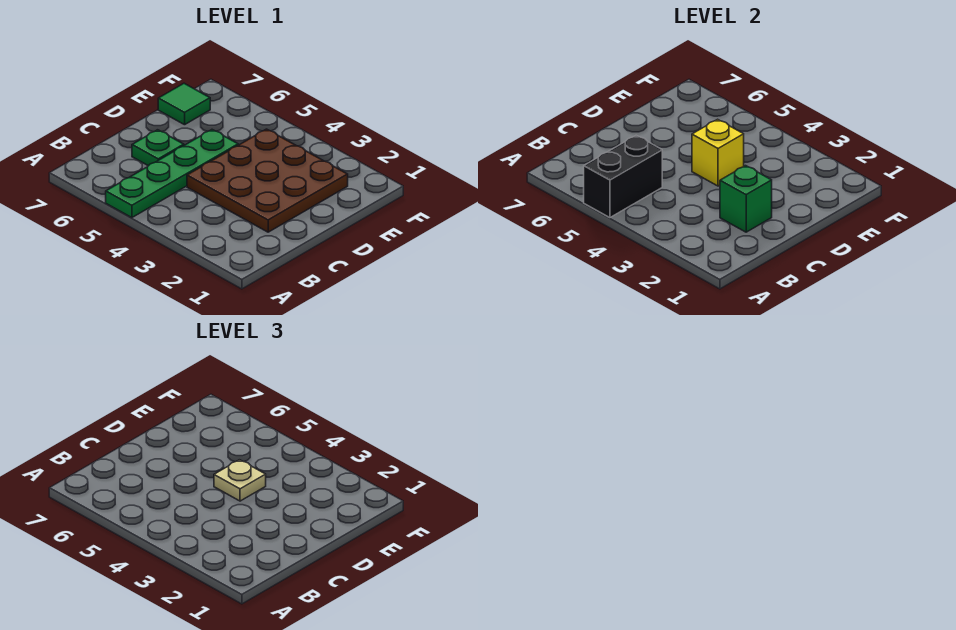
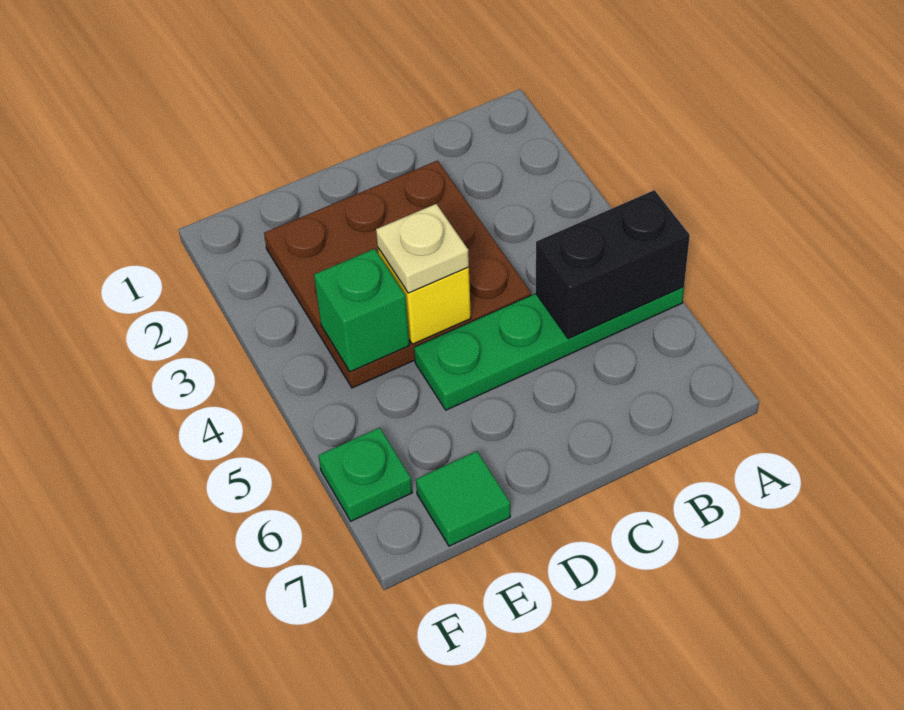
green 1x1 brick [720,166,772,232] -> green 1x1 brick moved to [314,249,409,372]
green 1x1 plate [132,130,184,166] -> green 1x1 plate moved to [318,428,412,521]

